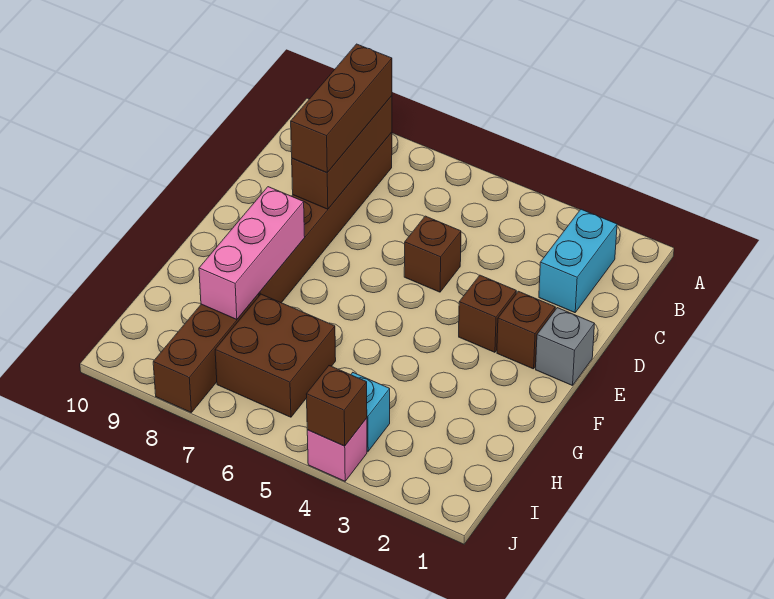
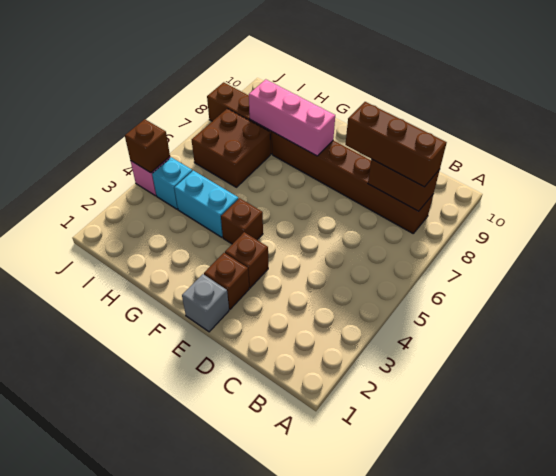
cyan 1x2 brick [539,209,617,313] -> cyan 1x2 brick moved to [174,171,238,237]
brown 1x3 brick [292,96,392,209] -> brown 1x2 brick [368,159,440,211]
brown 1x1 brick [404,216,461,292] -> brown 1x1 brick moved to [221,198,263,244]

